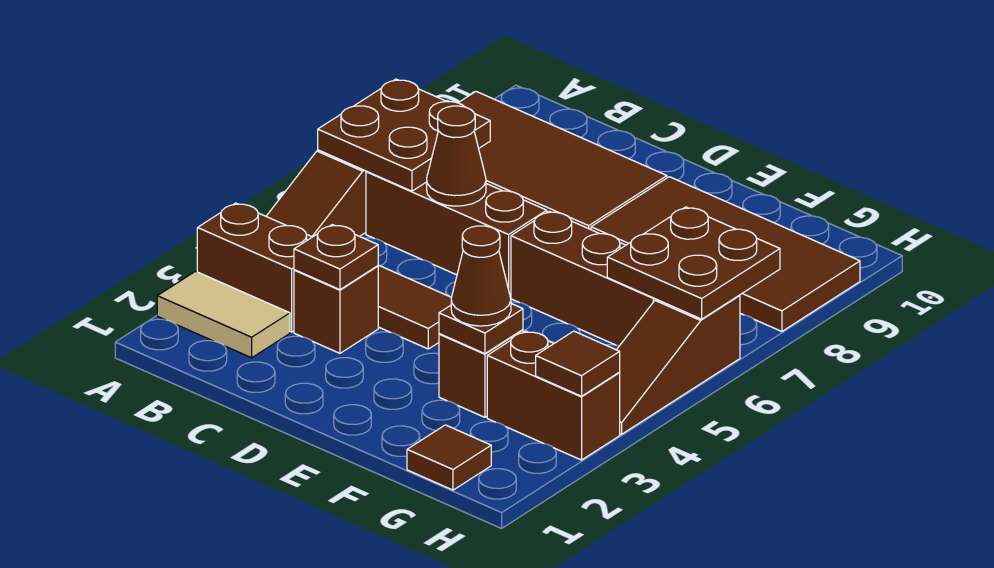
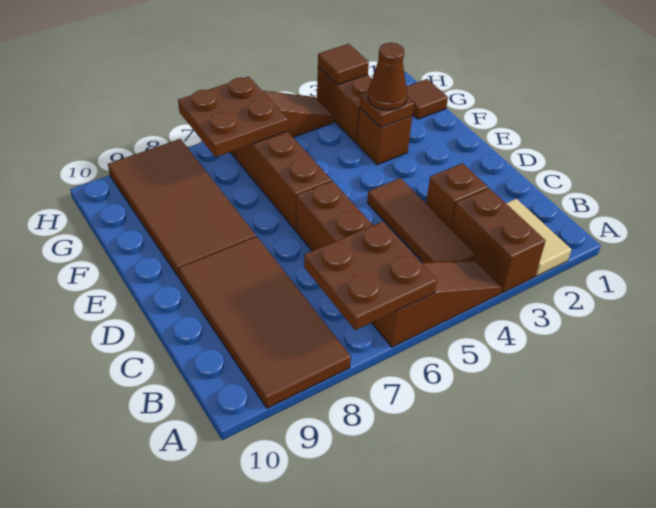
brown 1x1 plate [294,225,378,290] -> none
brown 1x1 cone [427,106,486,206] -> none

